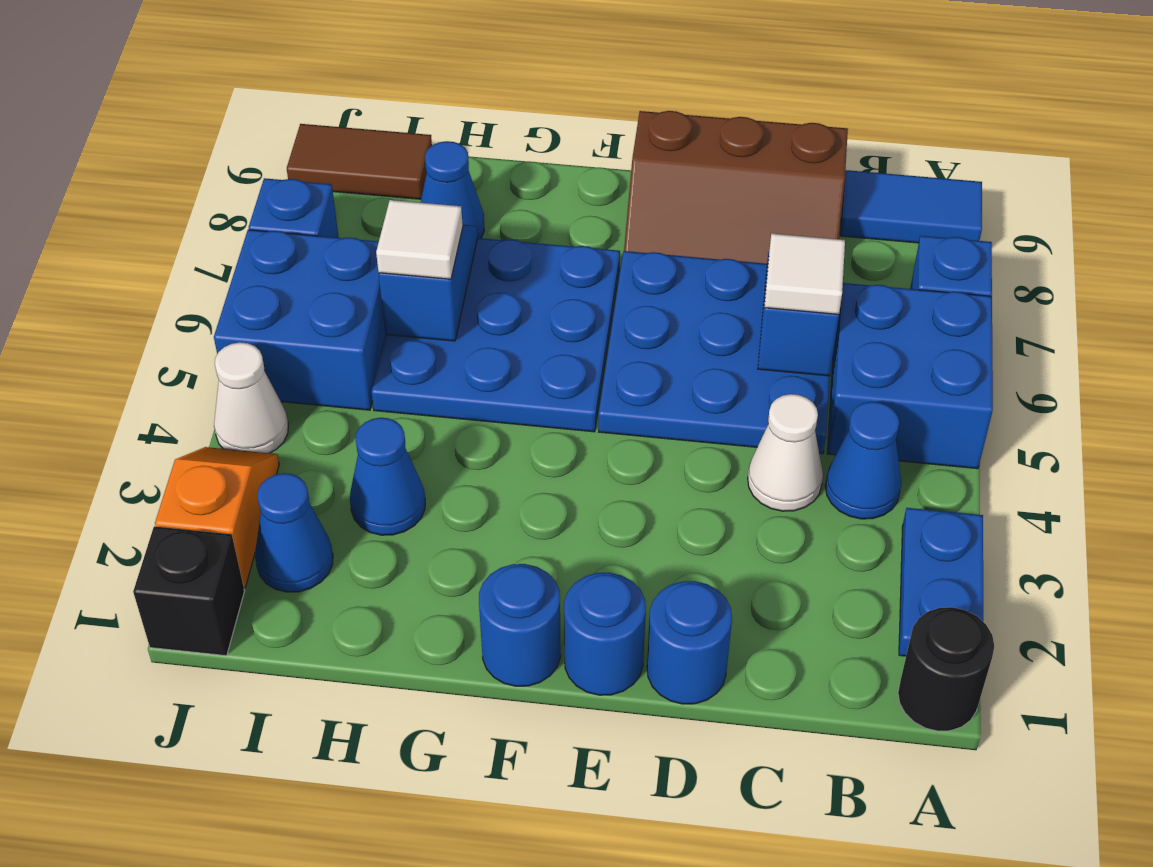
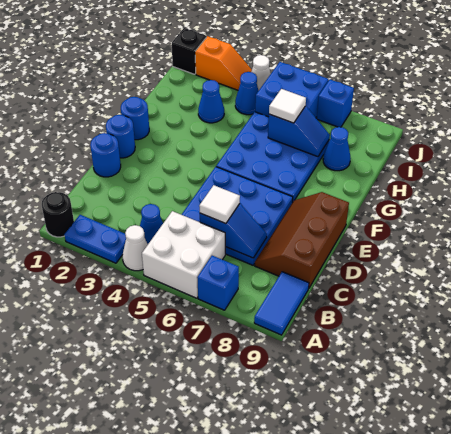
blue 2x2 brick [827,283,993,469] -> white 2x2 brick [142,211,225,298]
white 1x1 cone [748,394,823,511] -> white 1x1 cone moved to [123,225,148,271]
blue 1x1 cone [255,473,333,592] -> blue 1x1 cone moved to [235,72,259,115]
brown 1x2 tile [287,124,432,199] -> none

